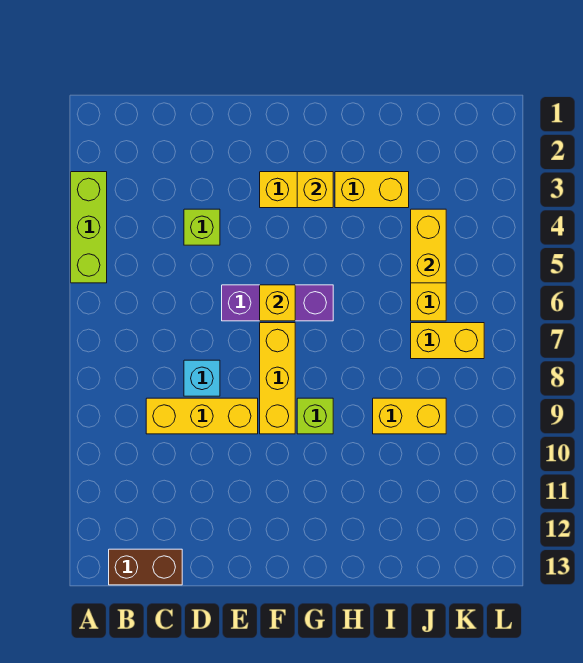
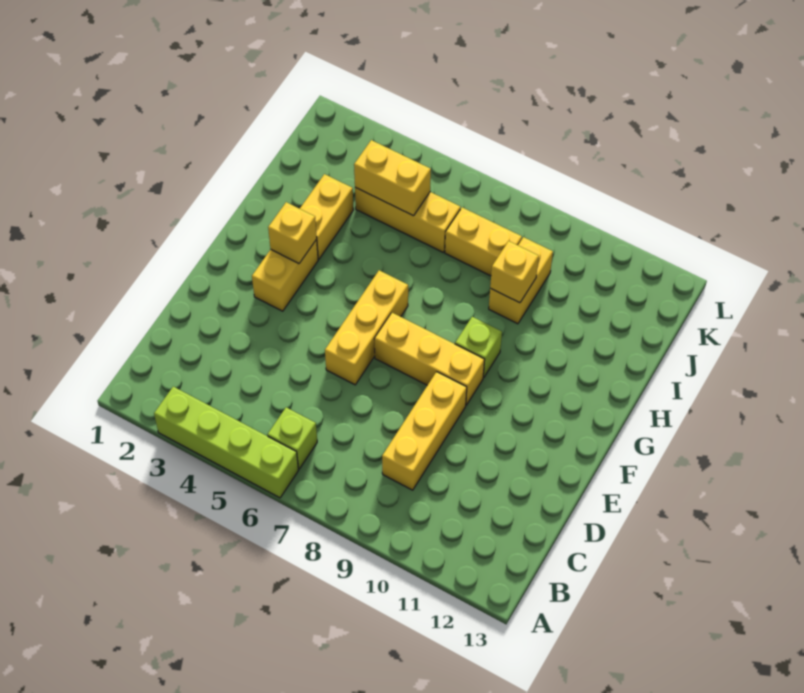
lime 1x3 brick [71,172,107,283] -> lime 1x4 brick [154,387,298,498]
brown 1x2 brick [109,549,182,585] -> none
lime 1x1 brick [184,209,220,245] -> lime 1x1 brick moved to [268,407,317,469]
cyan 1x1 brick [184,360,220,396] -> none
purple 1x3 brick [222,285,333,321] -> yellow 1x3 brick [325,270,408,385]
yellow 1x1 brick [260,285,295,321] -> yellow 1x1 brick moved to [490,241,539,303]
yellow 1x2 brick [411,323,484,359] -> yellow 1x2 brick turned to [445,207,522,276]

